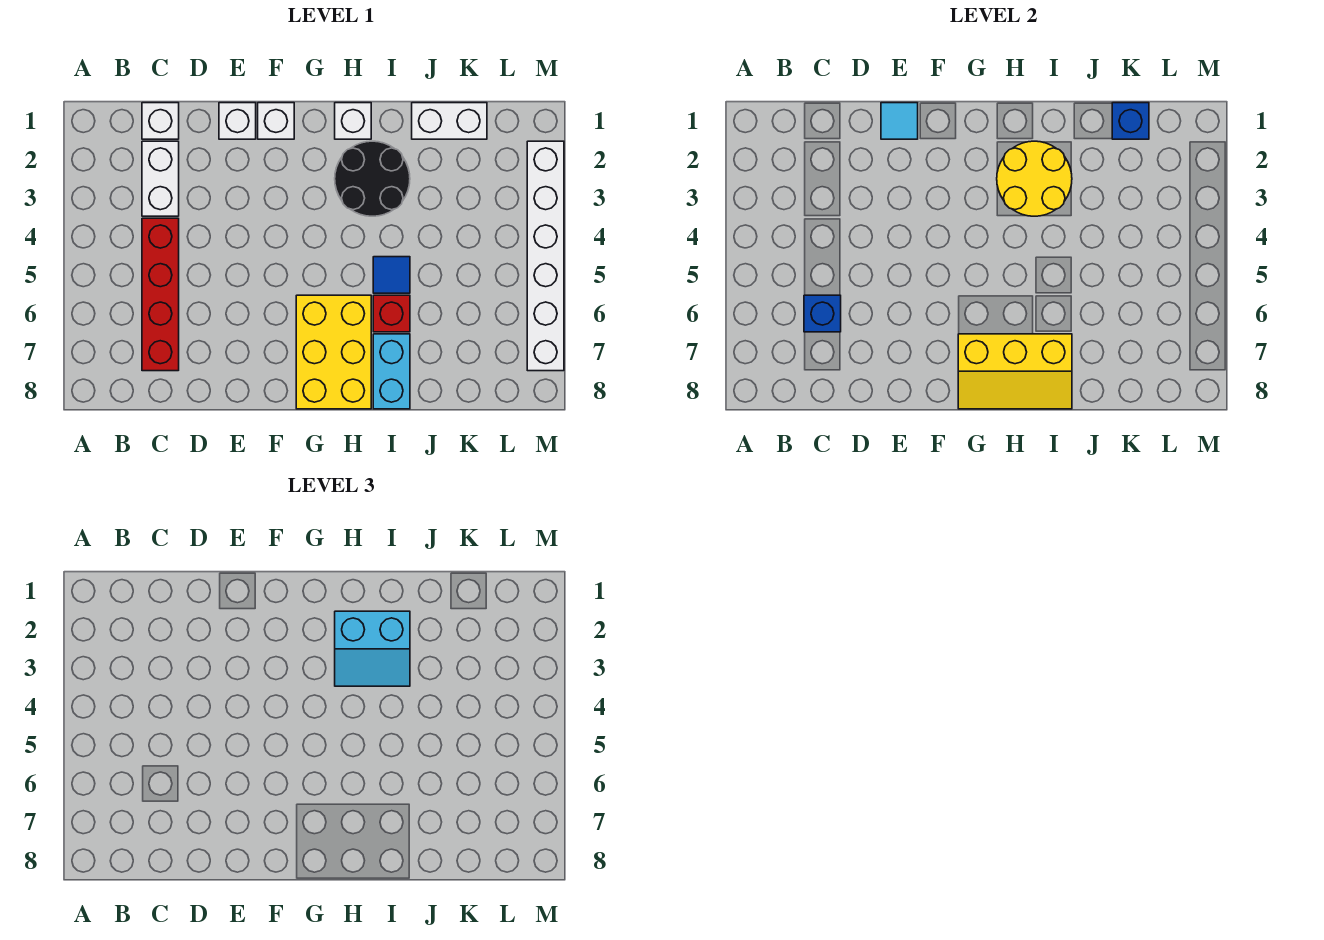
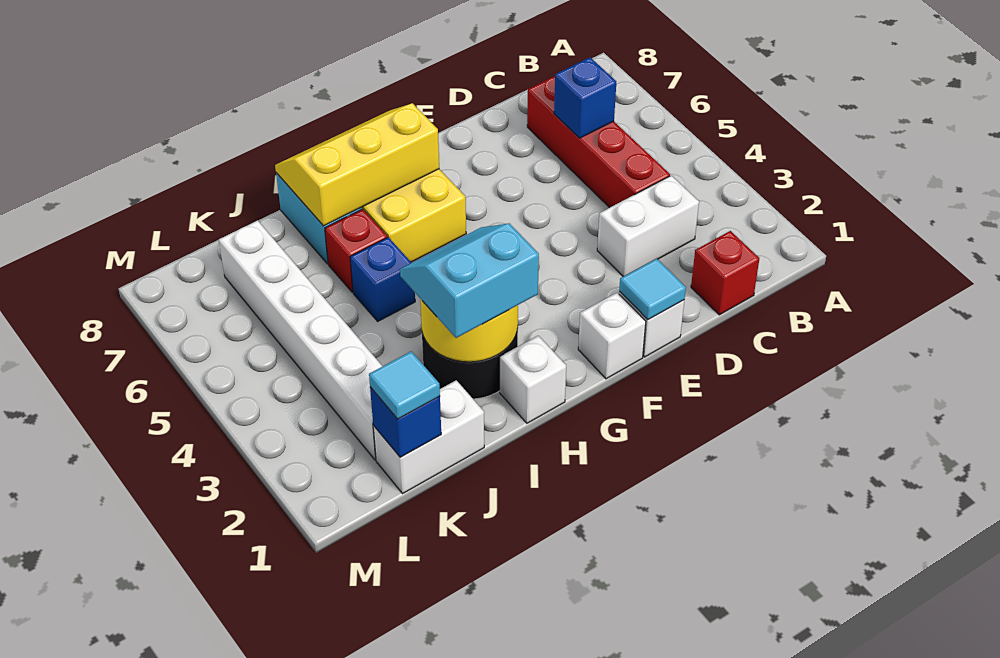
white 1x1 brick [142,103,179,139] -> red 1x1 brick [691,231,759,315]
white 1x2 brick [142,141,179,216] -> white 1x2 brick turned to [597,175,699,277]
blue 1x1 tile [373,257,410,293] -> blue 1x1 brick [350,237,415,321]
none -> cyan 1x1 tile [369,351,440,419]
white 1x6 brick [527,141,564,371] -> white 1x6 brick moved to [219,220,383,460]

